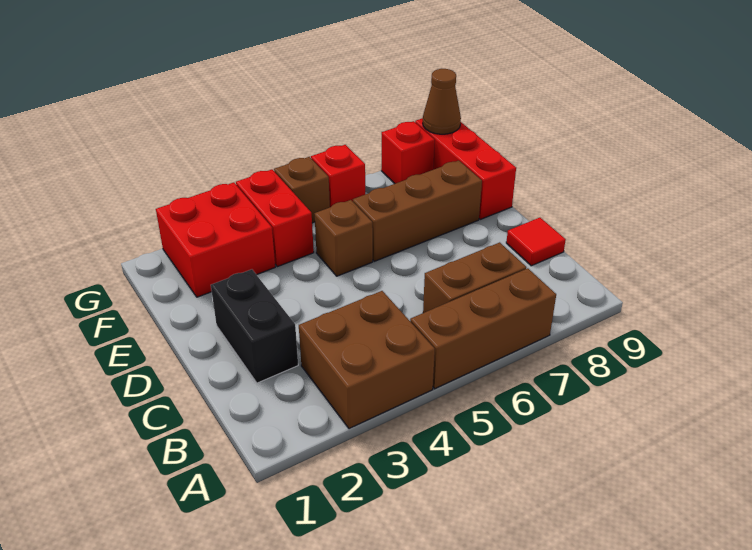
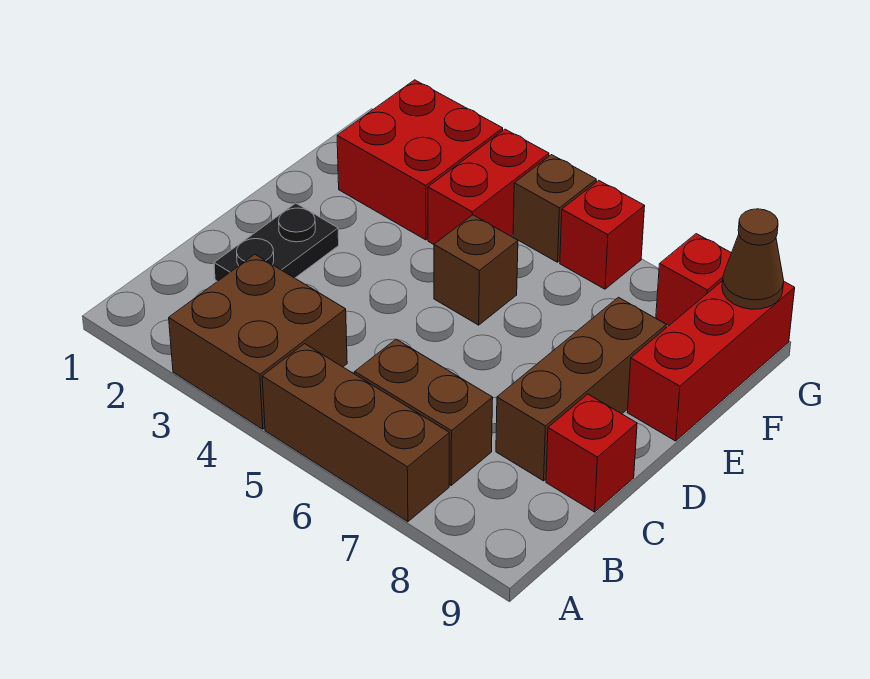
black 1x2 brick [211,269,298,383] -> black 1x2 plate [214,203,339,282]
red 1x1 tile [506,218,566,266] -> red 1x1 brick [546,394,637,512]
brown 1x3 brick [353,161,482,261] -> brown 1x3 brick turned to [496,297,666,481]

